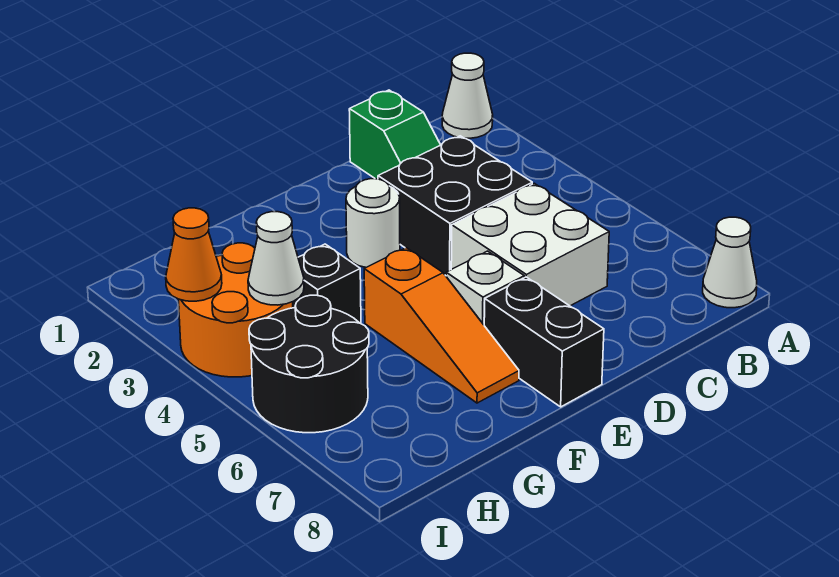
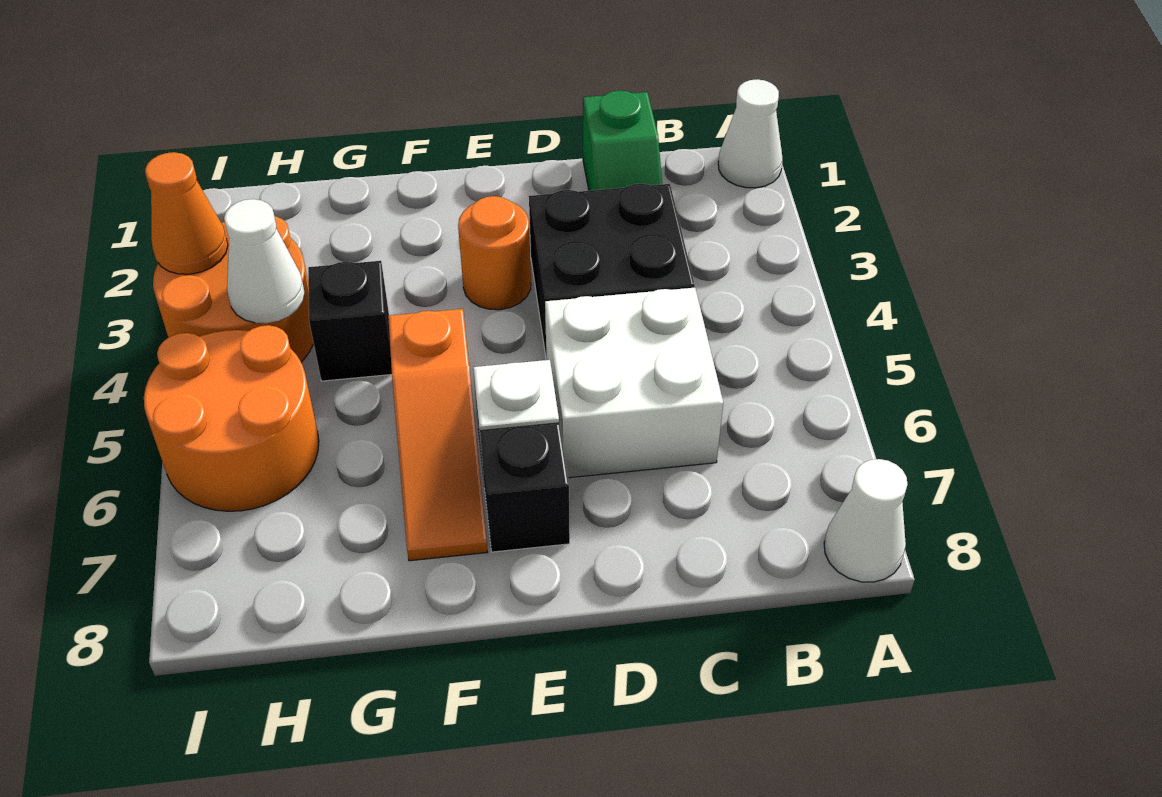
white 1x1 round brick [346,179,400,267] -> orange 1x1 round brick [458,196,531,310]
black 1x2 brick [484,277,604,407] -> black 1x1 brick [480,422,570,552]
black 2x2 round brick [249,295,369,433] -> orange 2x2 round brick [144,325,319,511]

